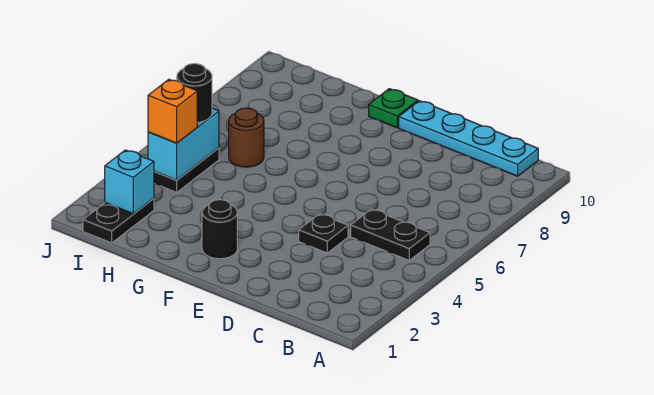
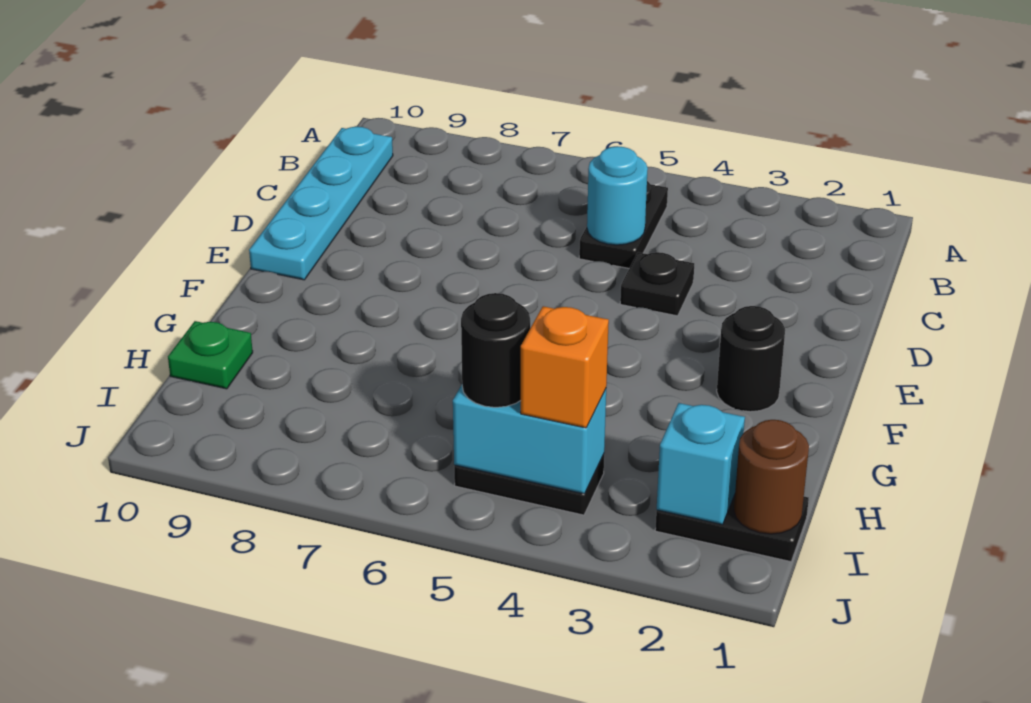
none -> cyan 1x1 round brick [587,146,648,245]
green 1x1 plate [369,89,418,128] -> green 1x1 plate moved to [168,321,253,389]
brown 1x1 round brick [229,108,264,167] -> brown 1x1 round brick moved to [734,420,809,534]

